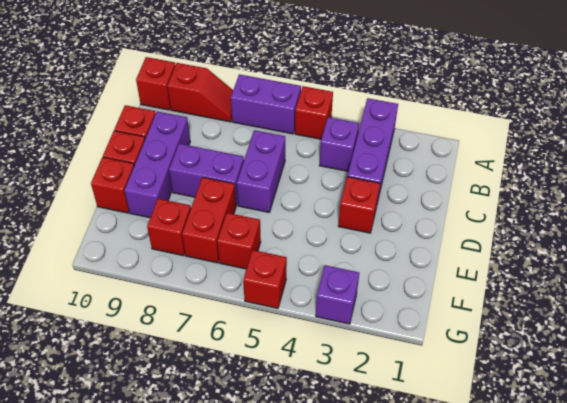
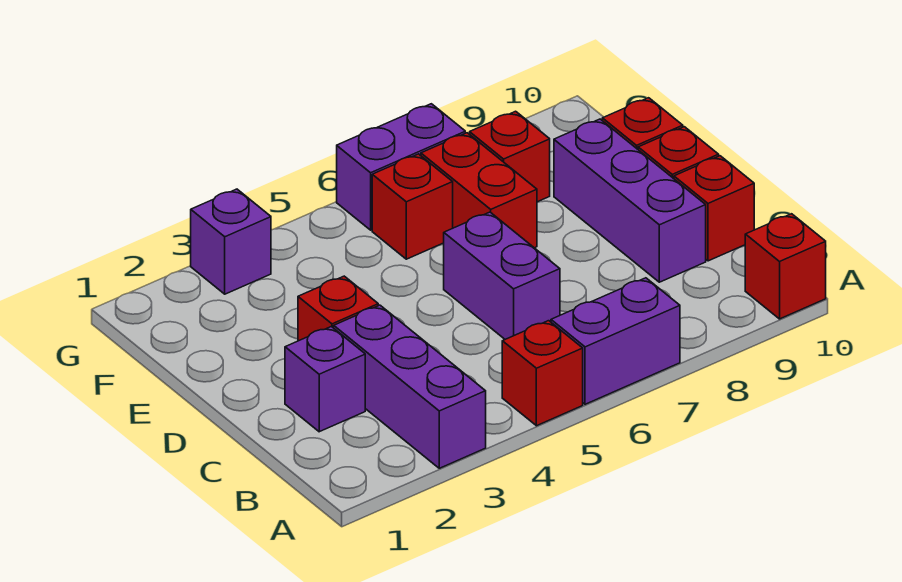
red 1x2 slope [167,63,233,122] -> none
purple 1x1 brick [319,117,359,172] -> purple 1x1 brick moved to [285,327,365,432]
purple 1x2 brick [169,144,244,205] -> purple 1x2 brick moved to [337,104,465,230]
red 1x1 brick [243,250,287,308] -> none

